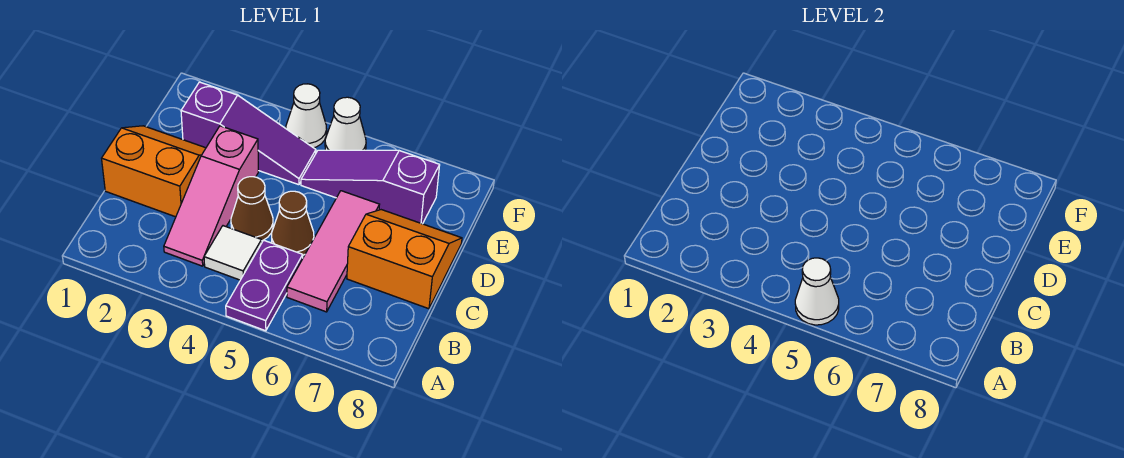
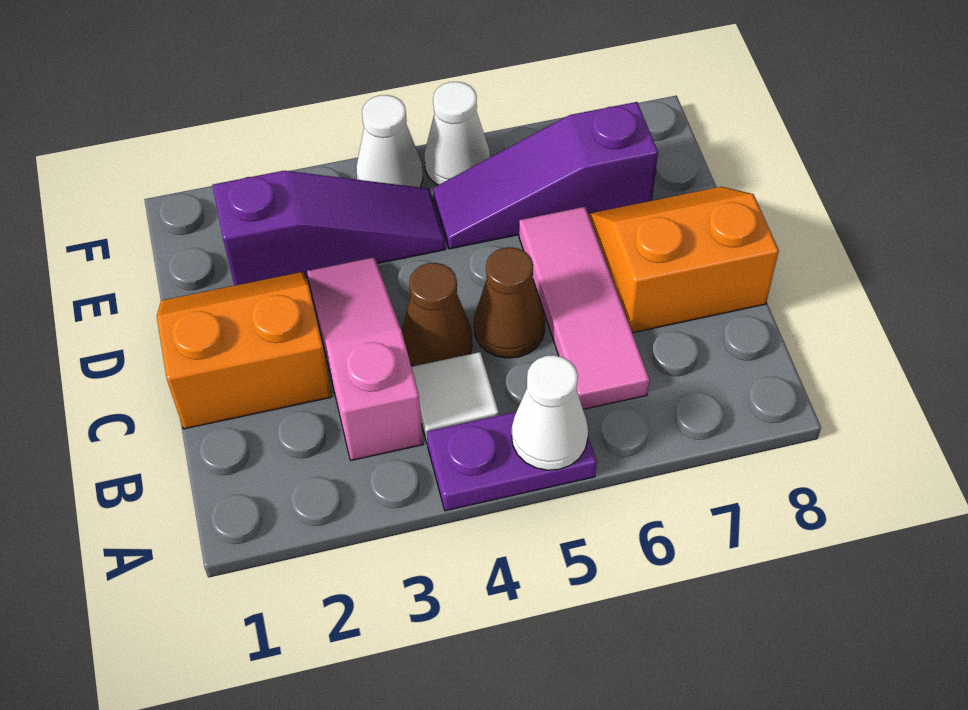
purple 1x2 plate [226,240,303,331] -> purple 1x2 plate turned to [427,412,597,511]
pink 1x3 slope [164,126,258,266] -> pink 1x3 slope turned to [307,257,423,460]

